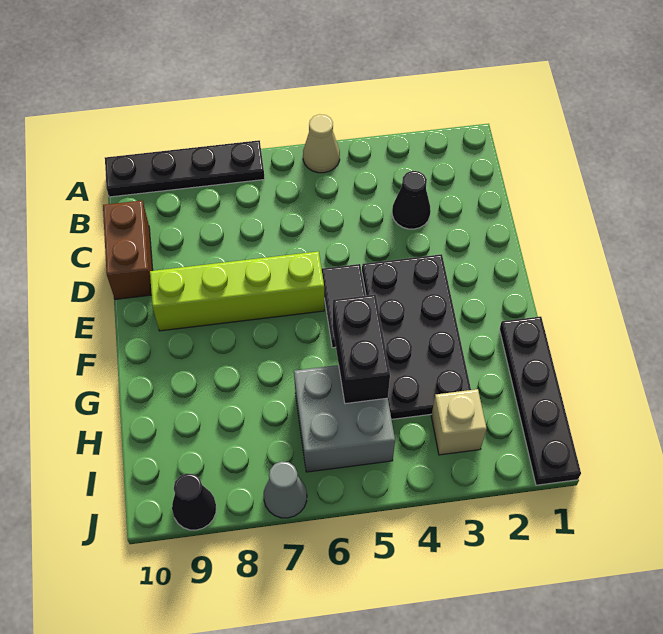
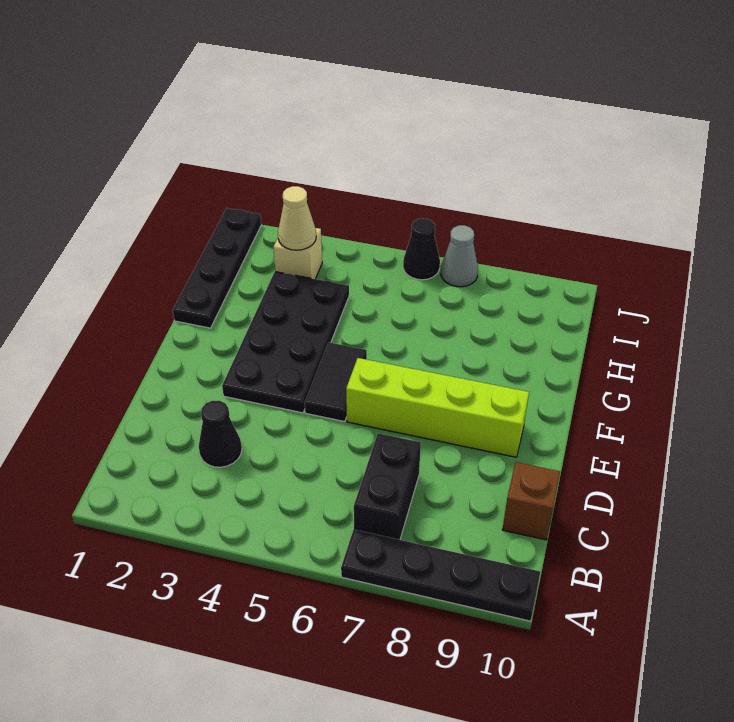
tan 1x1 cone [303,114,340,173] -> tan 1x1 cone moved to [278,186,316,250]
brown 1x2 brick [103,200,153,299] -> brown 1x1 brick [502,462,560,540]
black 1x2 brick [333,295,390,404] -> black 1x2 brick moved to [354,433,421,540]
grey 2x2 brick [294,365,395,472] -> none
black 1x1 cone [172,474,216,530] -> black 1x1 cone moved to [403,219,440,280]

